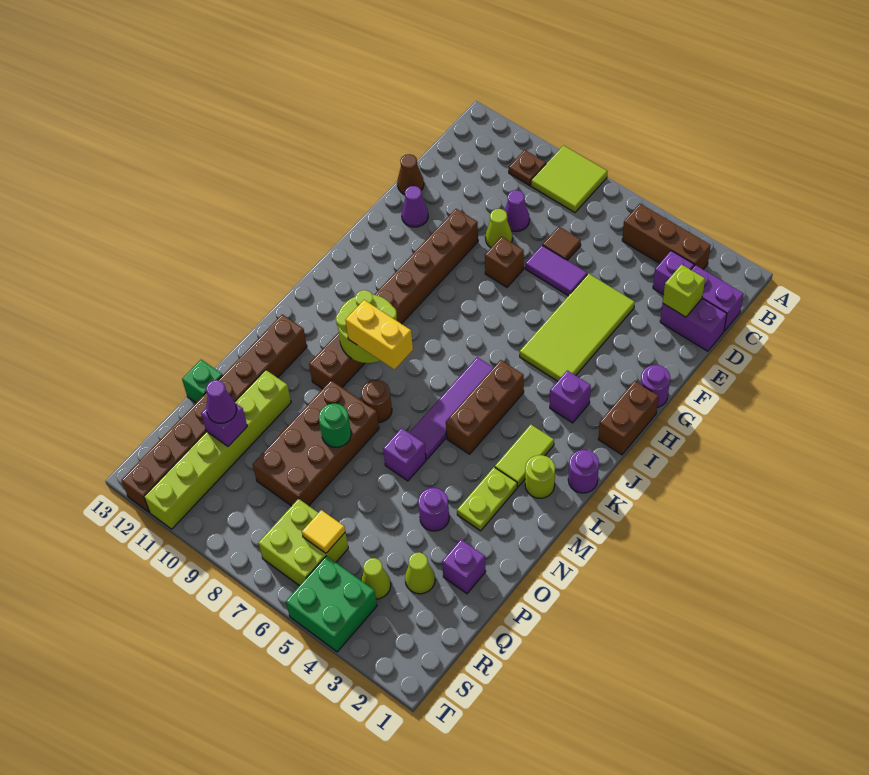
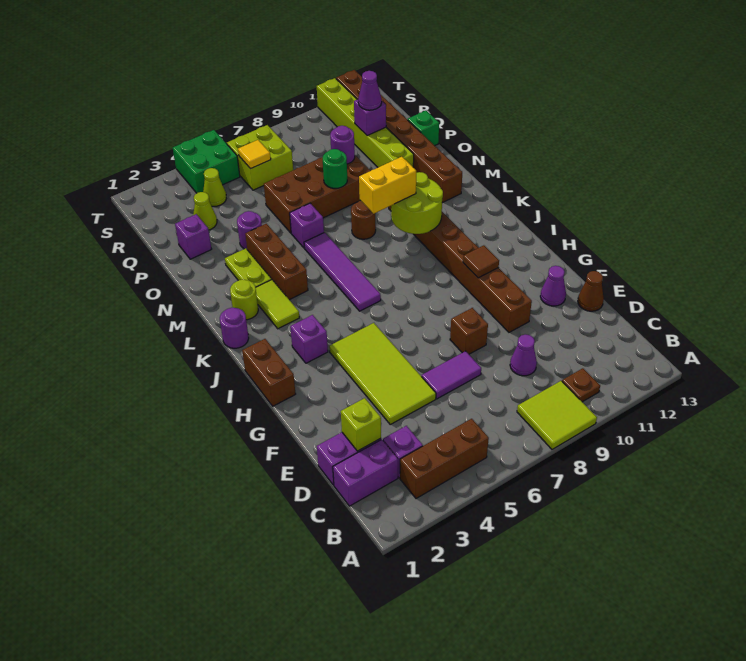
brown 1x1 tile [543,227,581,261] -> brown 1x1 tile moved to [463,245,499,278]
lime 1x1 cone [485,209,512,248] -> none
purple 1x1 round brick [640,365,670,407] -> purple 1x1 round brick moved to [330,126,355,164]
brown 1x3 brick [446,360,524,454] -> brown 1x3 brick moved to [245,224,308,300]
brown 2x4 brick [253,381,379,506] -> brown 2x4 brick turned to [264,155,370,233]

